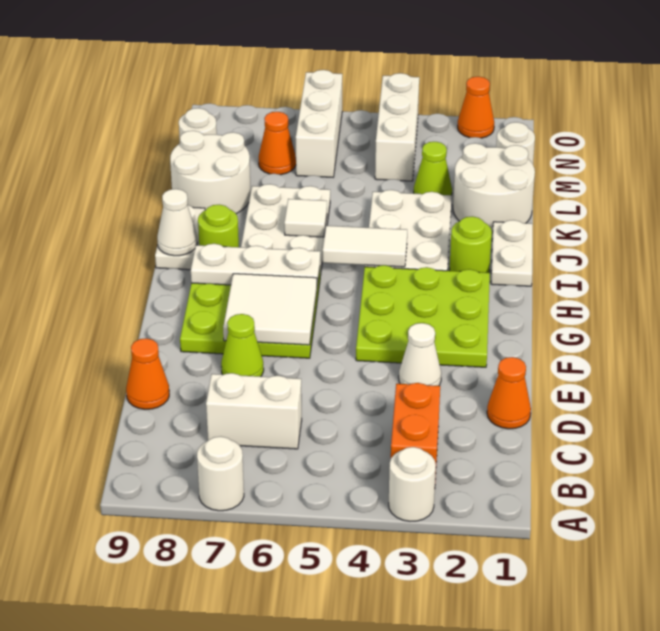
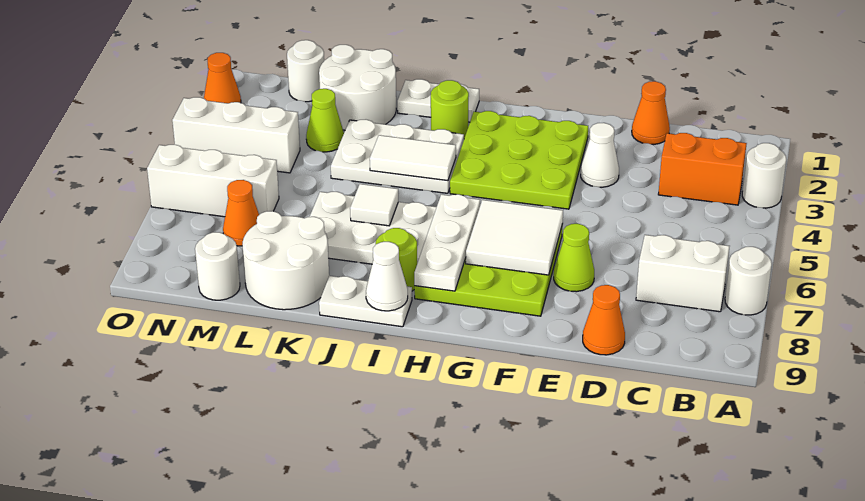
white 1x2 brick [206,373,302,449] -> white 1x2 brick turned to [636,235,729,312]
white 1x2 tile [323,226,407,267] -> white 1x2 tile turned to [370,135,456,181]

